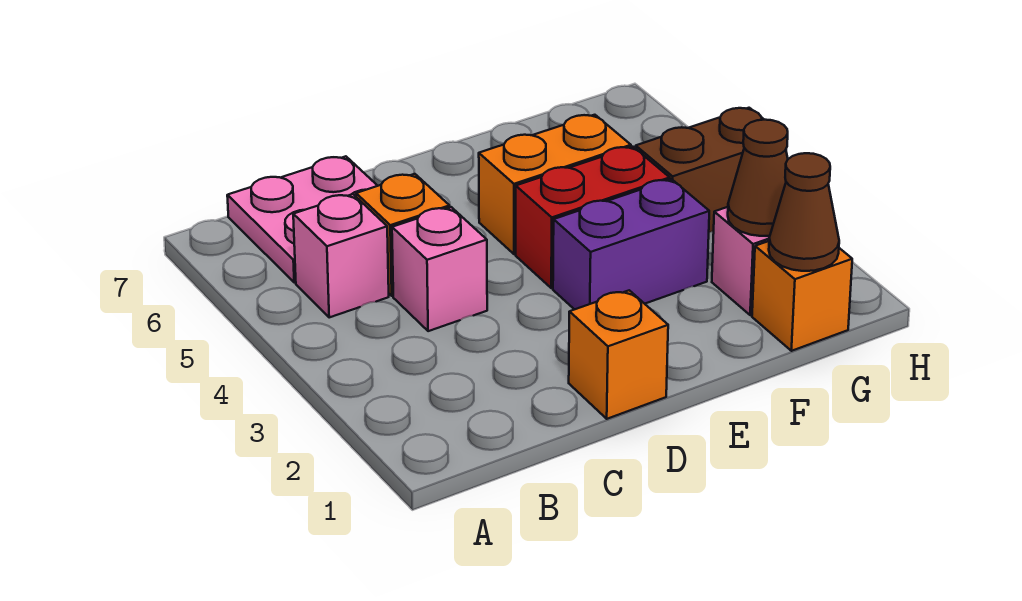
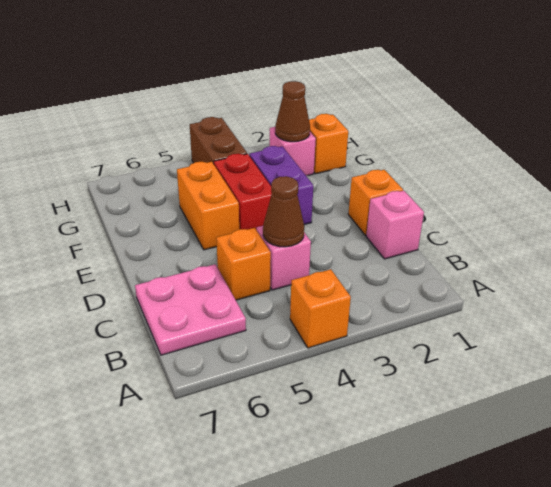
none -> orange 1x1 brick [290,269,351,348]
pink 1x1 brick [293,194,389,317] -> pink 1x1 brick moved to [366,191,424,259]
brown 1x1 cone [769,153,839,271] -> brown 1x1 cone moved to [263,176,304,247]

